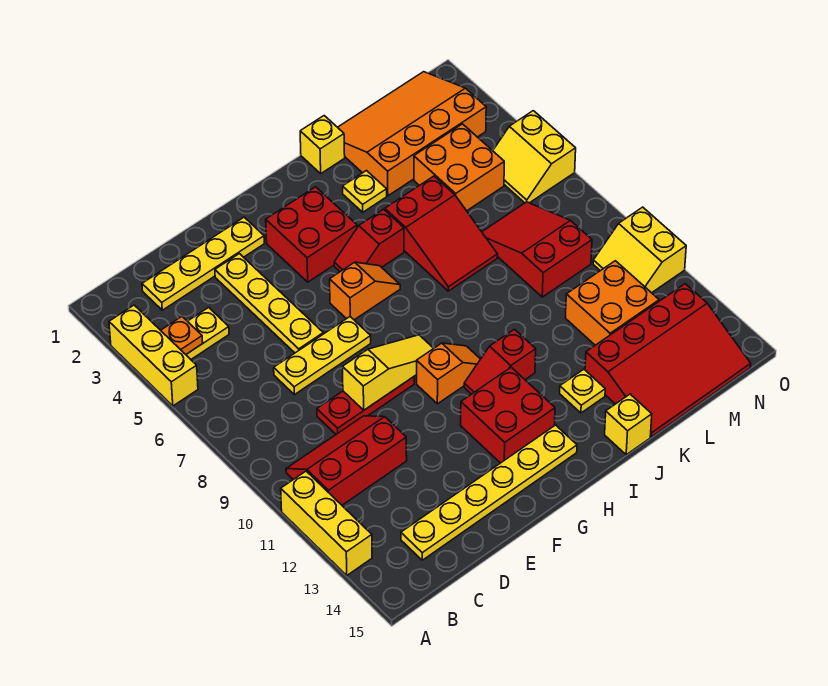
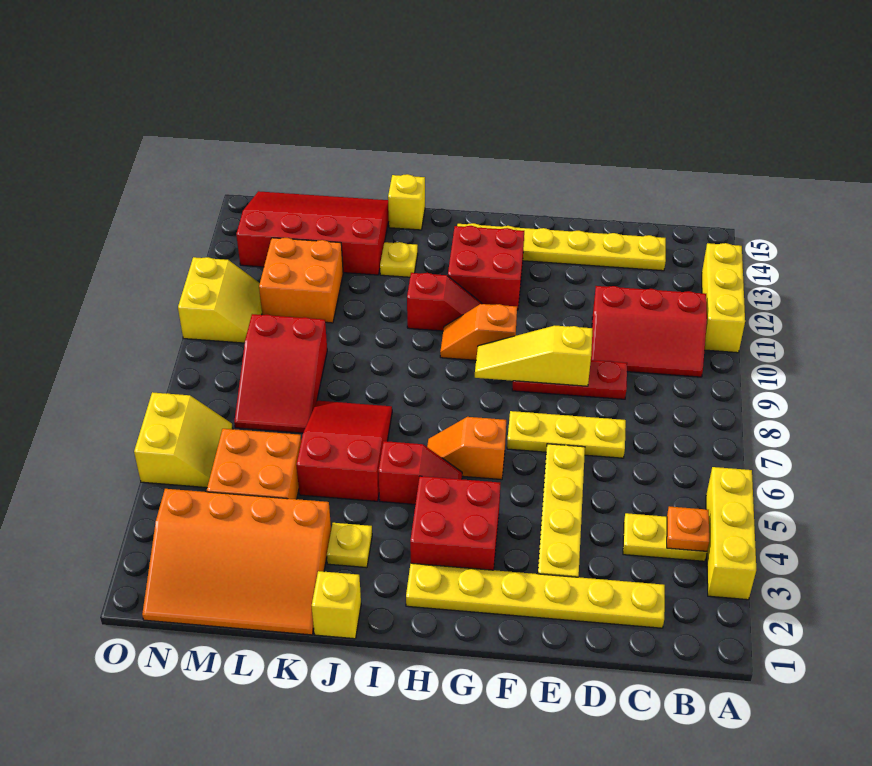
yellow 1x4 plate [142,217,264,310] -> yellow 1x6 plate [406,563,665,628]

